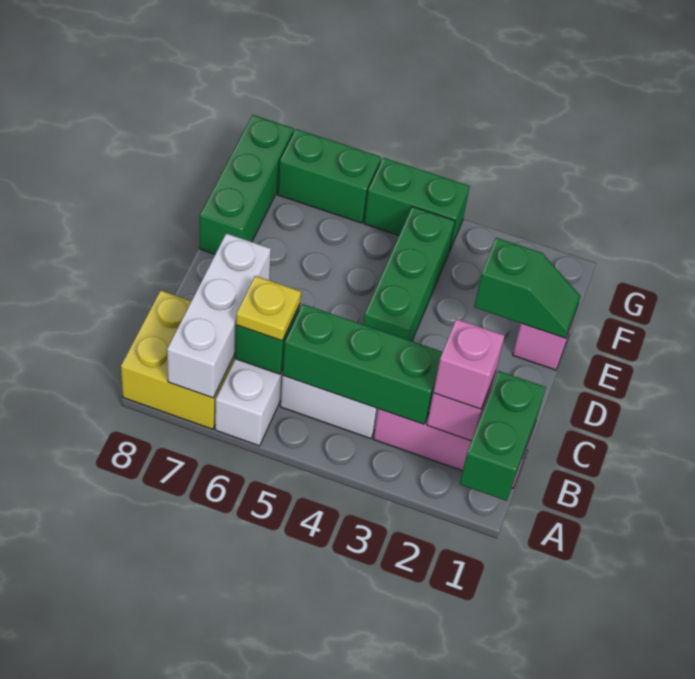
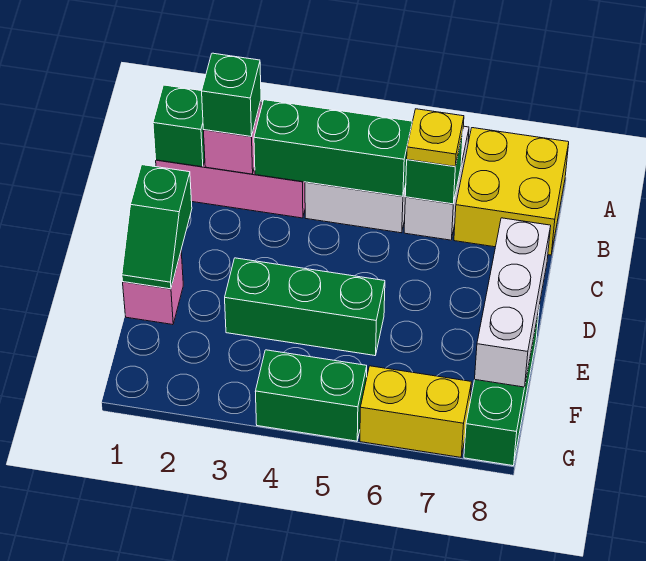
green 1x2 brick [460,371,546,501] -> green 1x1 brick [153,85,205,167]
white 1x3 brick [167,233,271,398] -> white 1x3 brick moved to [475,218,551,387]
pink 1x1 brick [433,319,505,409] -> green 1x1 brick [202,53,261,137]
green 1x3 brick [363,207,455,341] -> green 1x3 brick turned to [225,258,385,356]
green 1x2 slope [474,238,581,338] -> green 1x2 slope turned to [122,165,192,289]
green 1x2 brick [278,129,381,223] -> yellow 1x2 brick [360,366,471,457]

